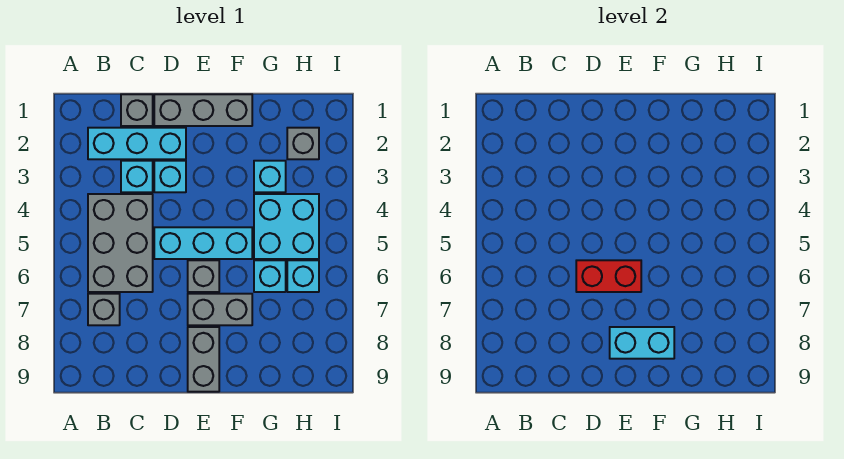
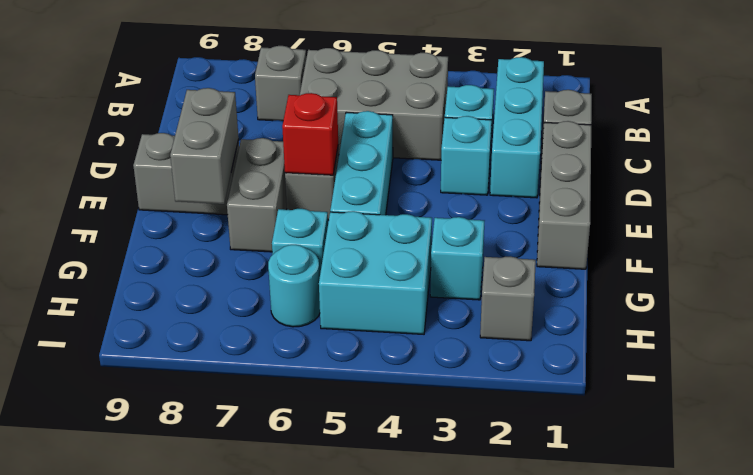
red 1x2 brick [576,260,641,292] -> red 1x1 brick [282,93,338,175]
cyan 1x2 brick [610,327,674,359] -> grey 1x2 brick [170,88,239,204]
cyan 1x1 brick [287,260,319,292] -> cyan 1x1 round brick [268,245,320,327]

